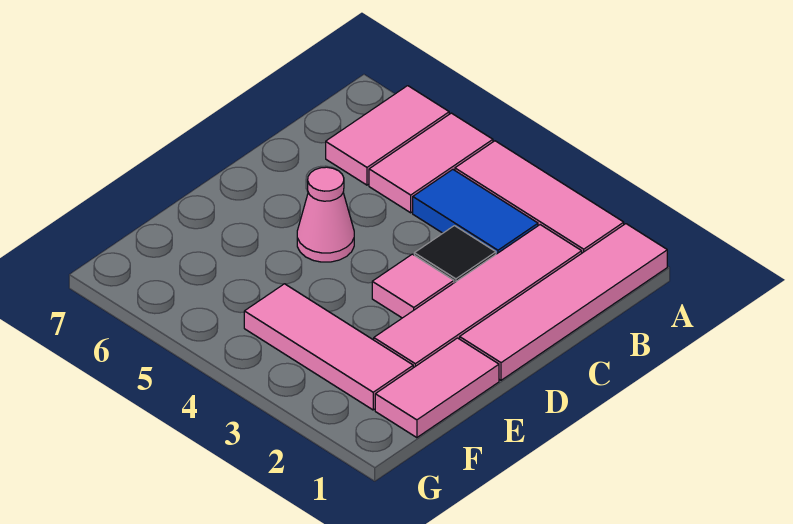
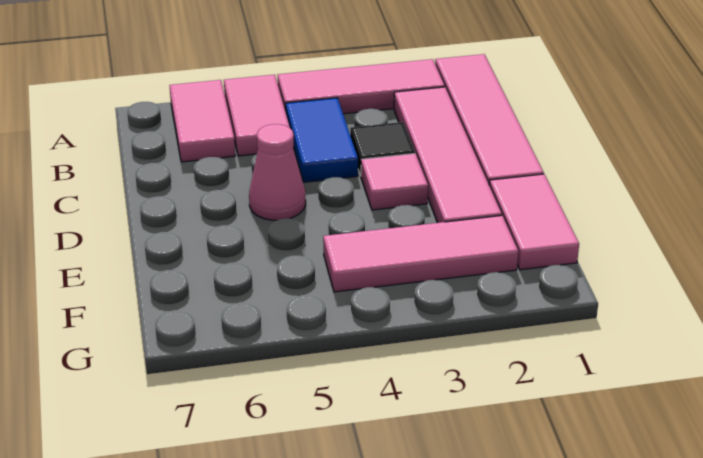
blue 1x2 tile [413,170,538,254] -> blue 1x2 tile turned to [286,98,358,182]

